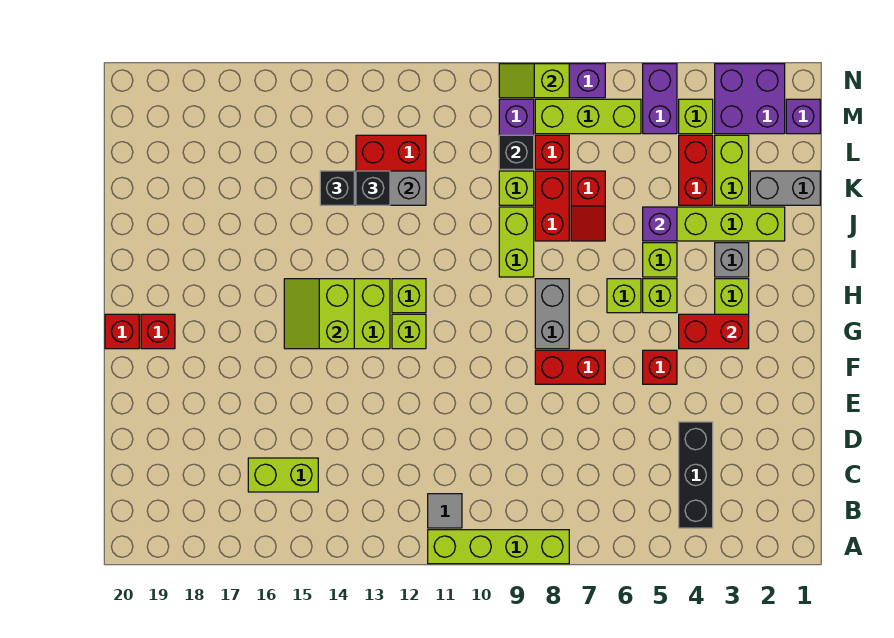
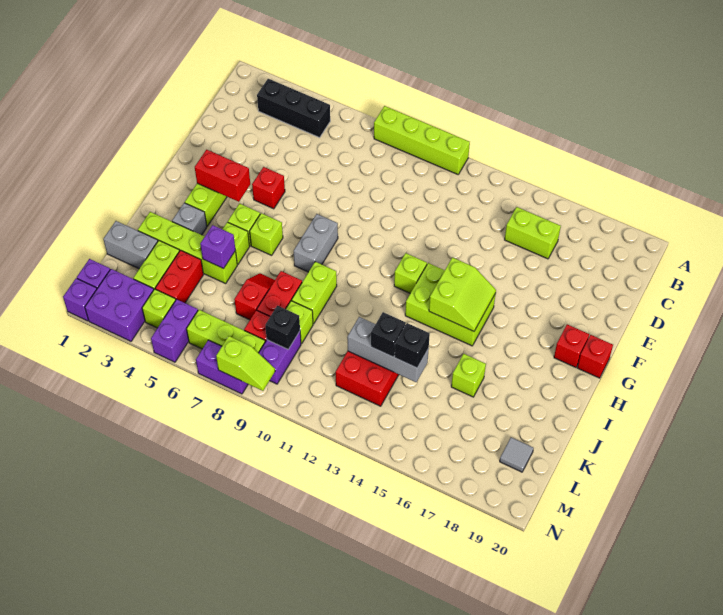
black 1x3 brick [679,422,713,528] -> black 1x3 brick turned to [257,79,330,137]
grey 1x1 tile [428,494,462,528] -> grey 1x1 tile moved to [500,437,533,472]
red 1x2 brick [535,350,605,384] -> none
lime 1x1 brick [392,279,426,313] -> lime 1x1 brick moved to [451,354,486,397]
none -> purple 1x1 brick [63,278,97,321]

